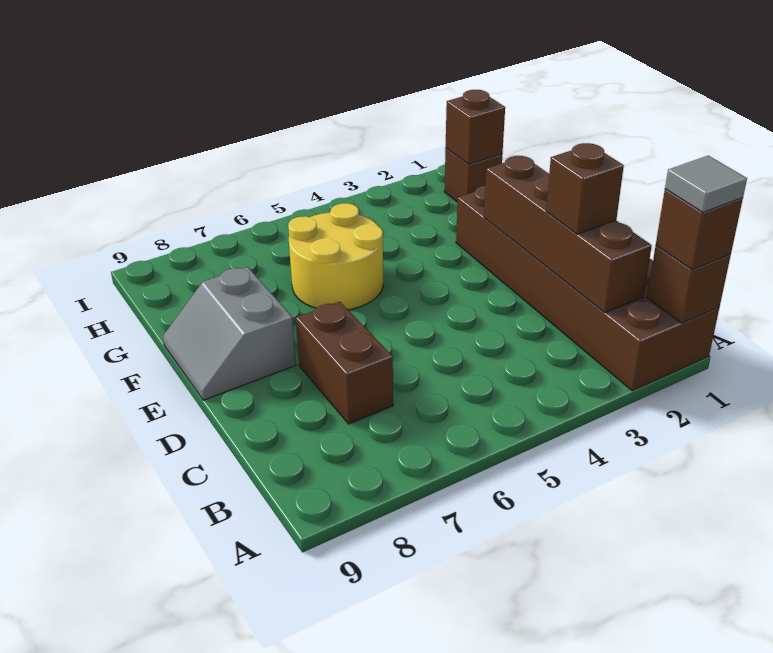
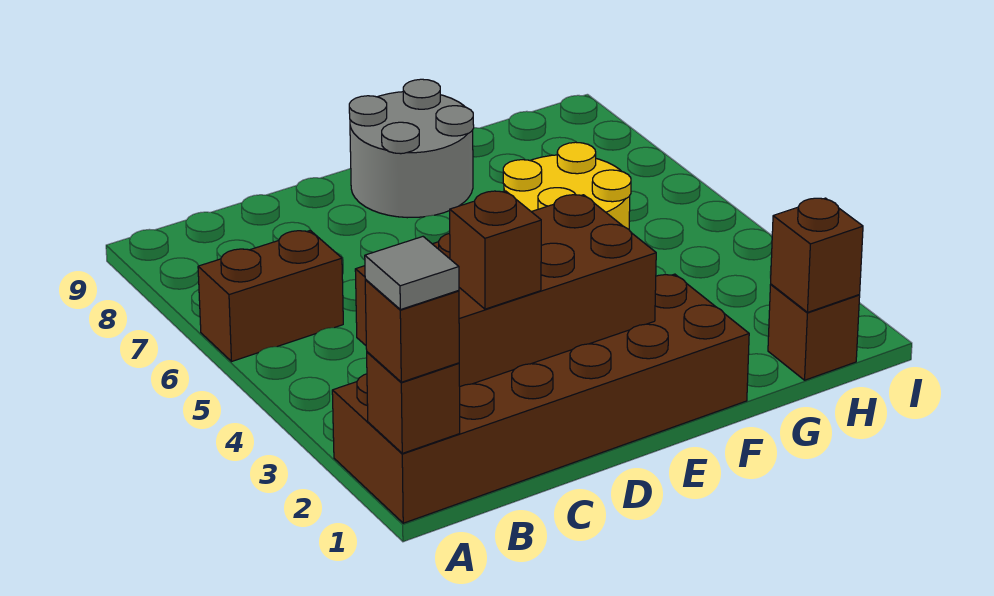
brown 1x4 brick [484,156,652,313] -> brown 2x4 brick [355,195,656,386]
brown 1x2 brick [296,302,393,424] -> brown 1x2 brick moved to [198,230,343,362]
grey 2x2 slope [163,267,296,400] -> grey 2x2 round brick [349,79,474,218]

